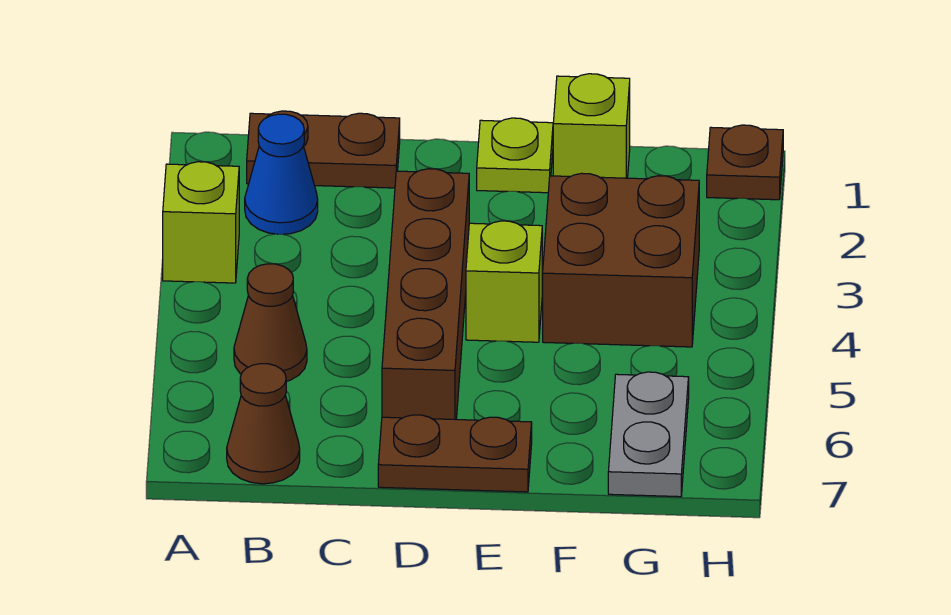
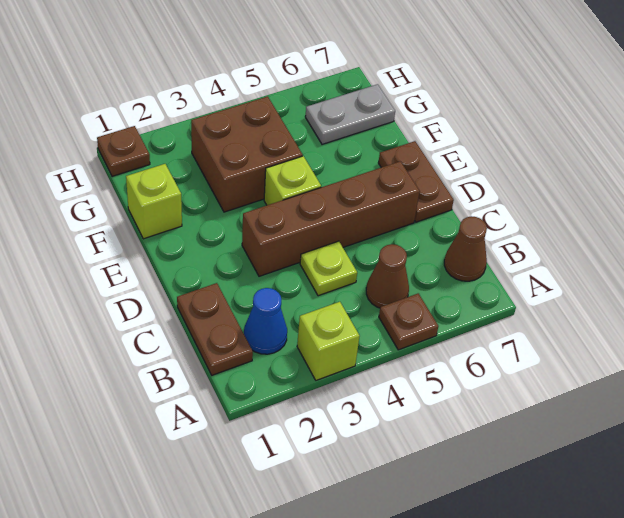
none -> brown 1x1 plate [379,293,438,350]
lime 1x1 plate [477,118,553,193] -> lime 1x1 plate moved to [300,241,357,296]

